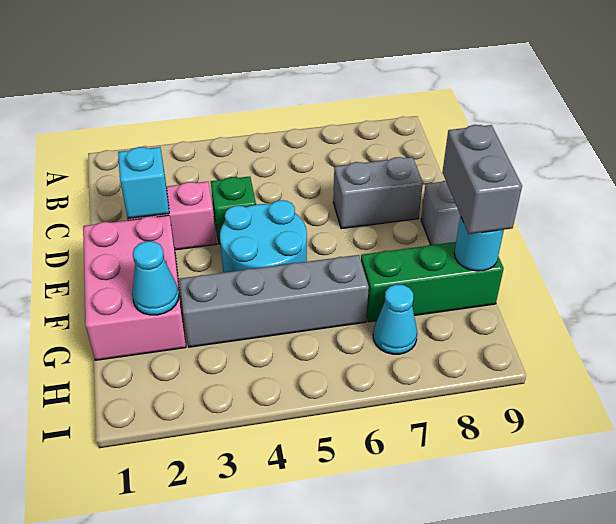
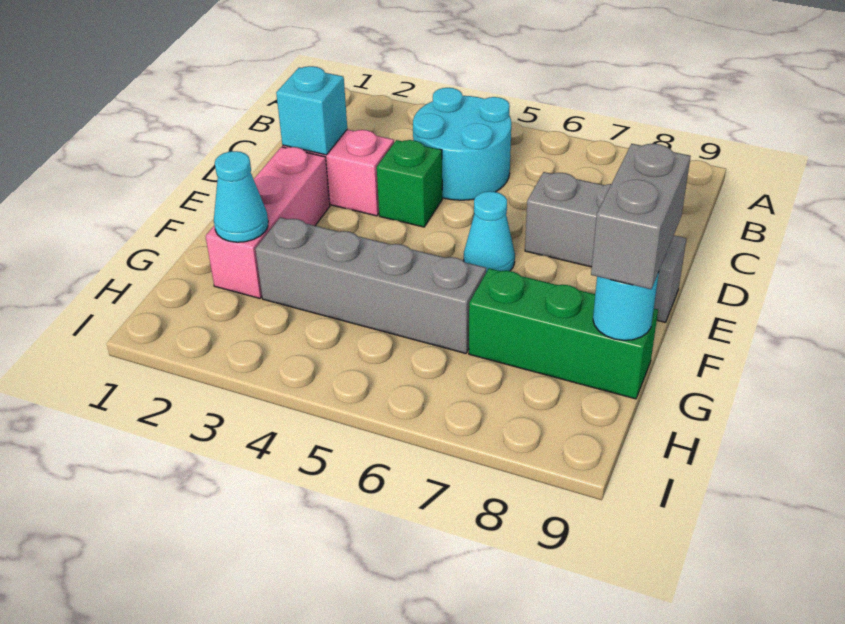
pink 2x3 brick [83,215,186,360] -> pink 1x3 brick [206,147,330,298]
cyan 2x2 round brick [220,200,307,273] -> cyan 2x2 round brick moved to [413,88,511,200]
cyan 1x1 cone [373,284,417,354] -> cyan 1x1 cone moved to [464,191,515,272]

